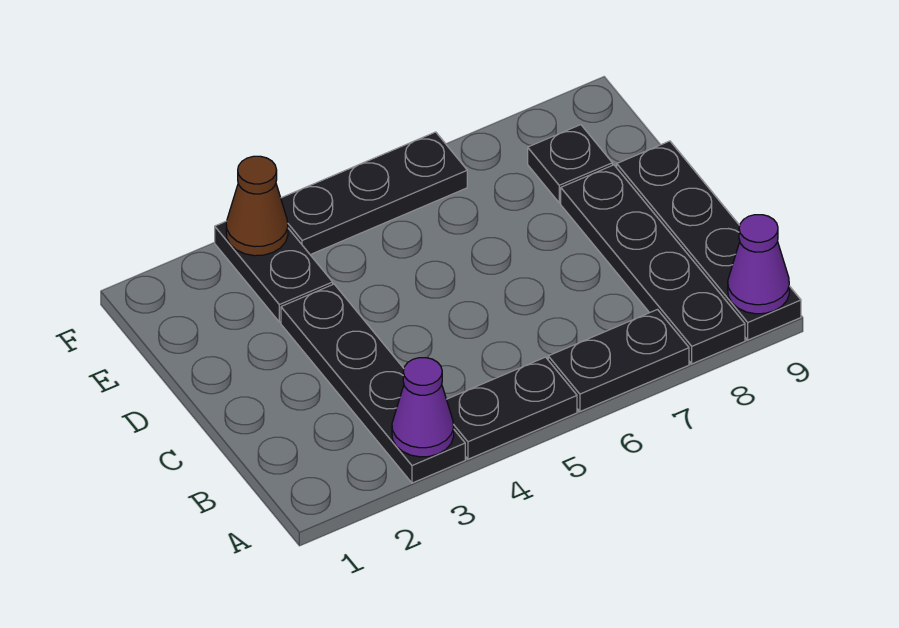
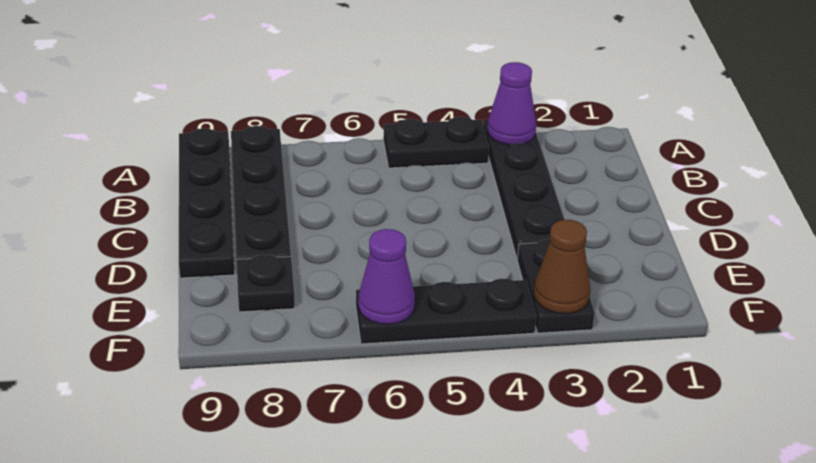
black 1x2 plate [548,310,689,411] -> none
purple 1x1 cone [728,215,789,314] -> purple 1x1 cone moved to [358,229,415,324]

